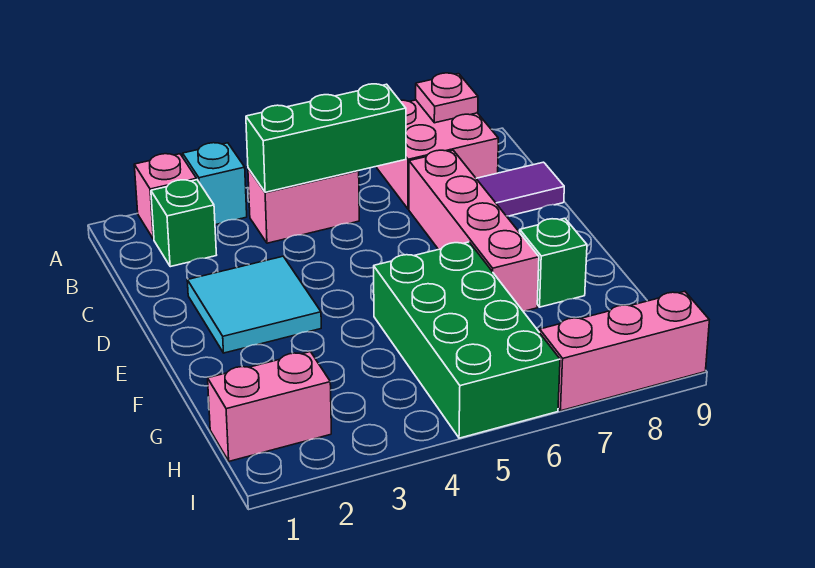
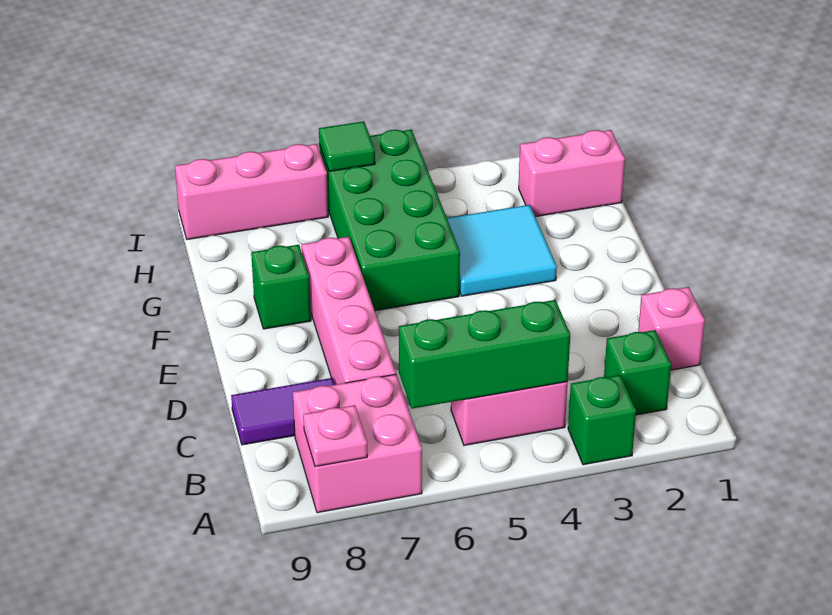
pink 1x1 brick [134,154,197,239] -> pink 1x1 brick moved to [638,287,705,370]
cyan 1x1 brick [183,143,247,225] -> green 1x1 brick [568,375,636,465]
cyan 2x2 tile [187,256,321,353] -> cyan 2x2 tile moved to [447,205,557,296]
none -> green 1x1 tile [319,121,375,171]

